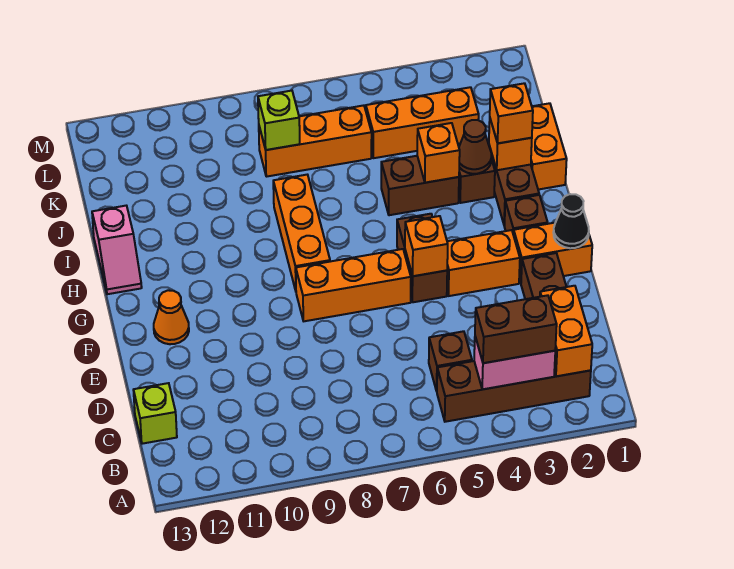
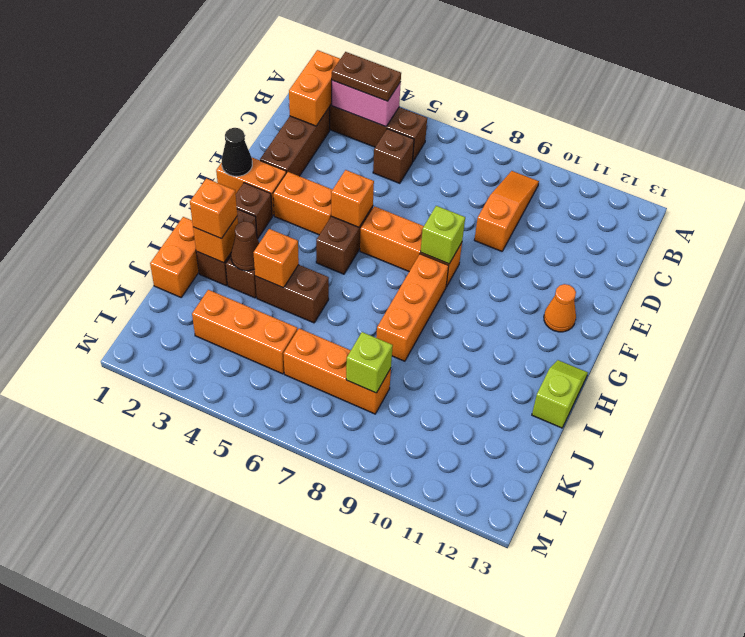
brown 1x2 brick [475,295,557,363] -> brown 1x2 plate [332,52,401,101]
none -> orange 1x3 slope [474,171,539,251]
lime 1x1 brick [134,383,177,444] -> lime 1x1 brick moved to [421,206,465,264]
pink 1x2 slope [92,206,142,294] -> lime 1x2 slope [532,360,588,428]

